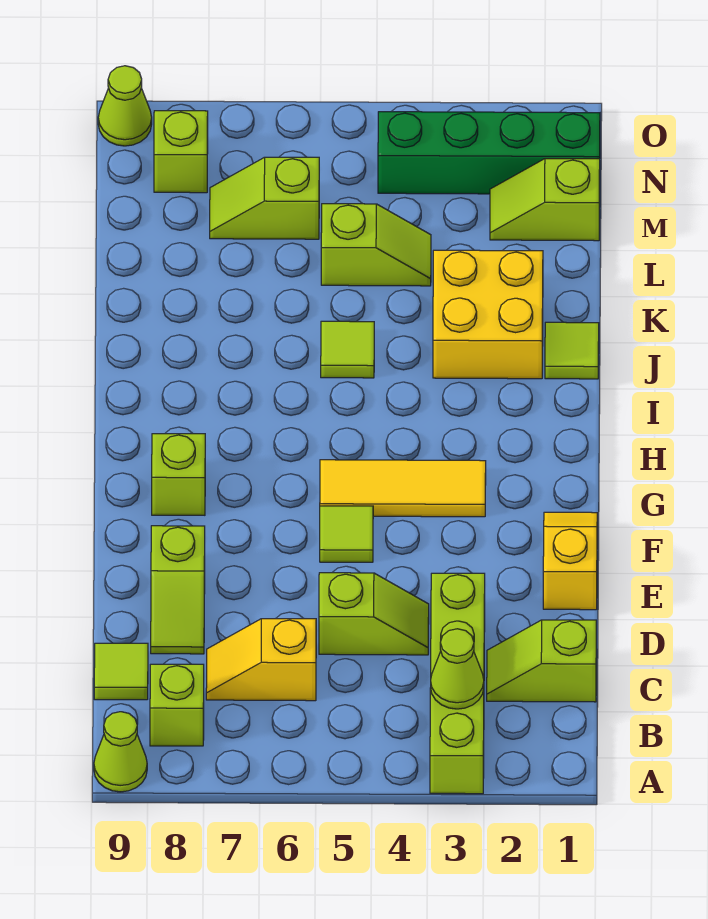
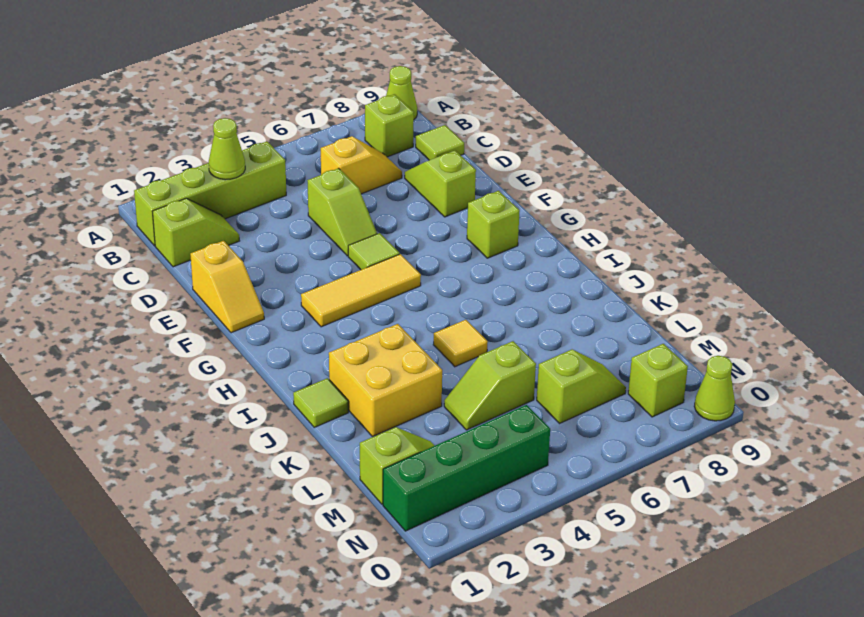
lime 1x4 brick [430,573,485,794] -> lime 1x4 brick turned to [134,141,286,246]
lime 1x2 slope [319,573,429,655] -> lime 1x2 slope turned to [307,168,377,256]
lime 1x1 tile [321,321,374,378] -> yellow 1x1 tile [433,320,488,367]

